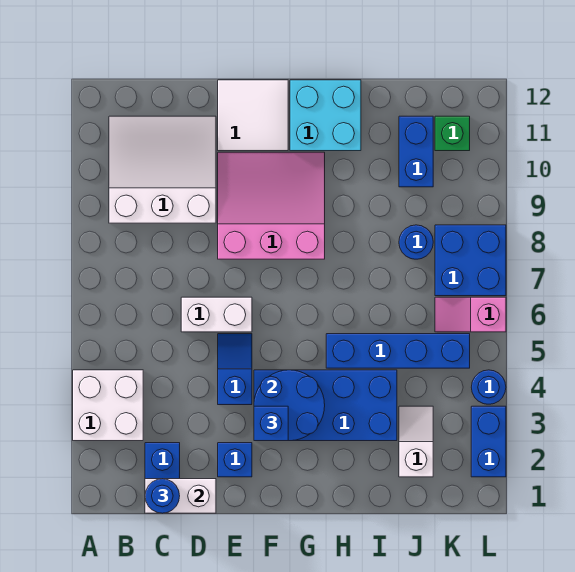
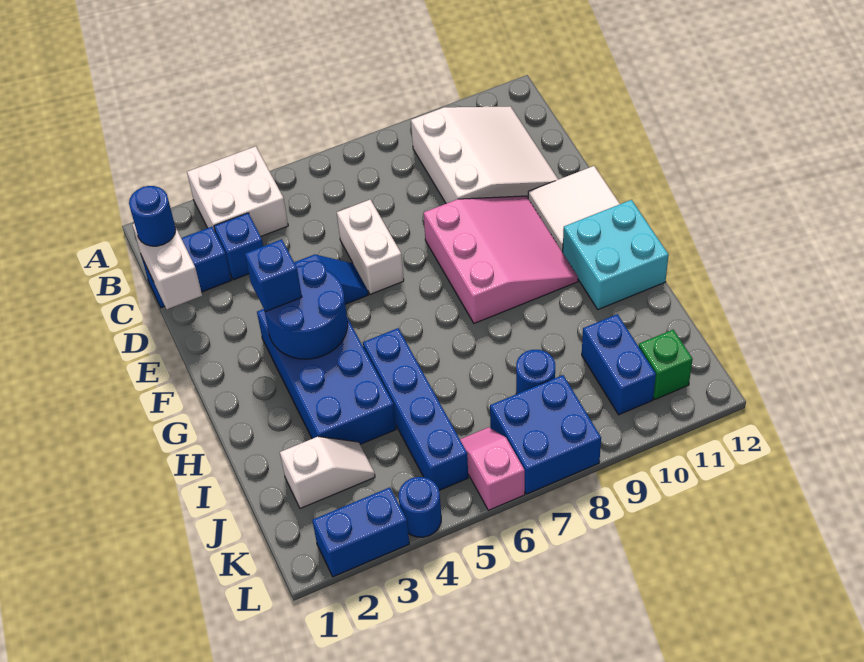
blue 1x1 brick [218,443,252,477] -> blue 1x1 brick moved to [214,213,263,280]
blue 1x2 brick [399,116,433,187] -> blue 1x2 brick turned to [582,314,656,415]

